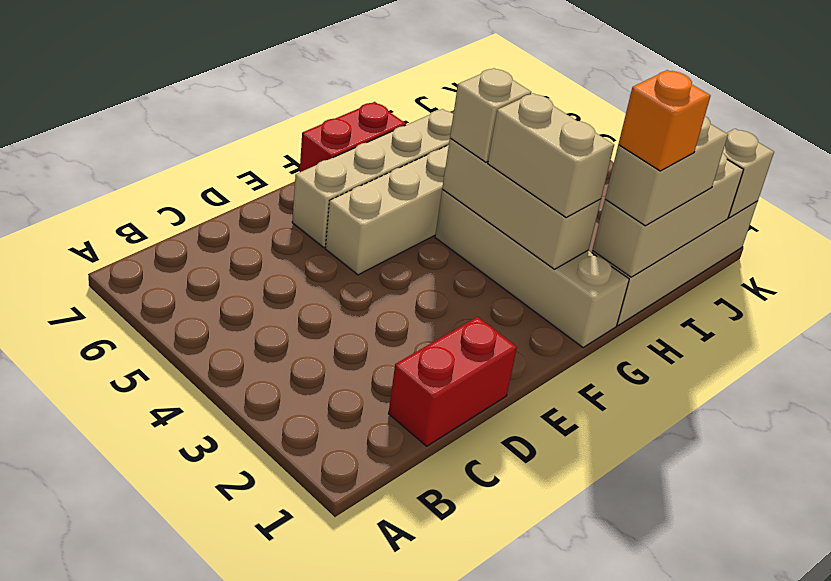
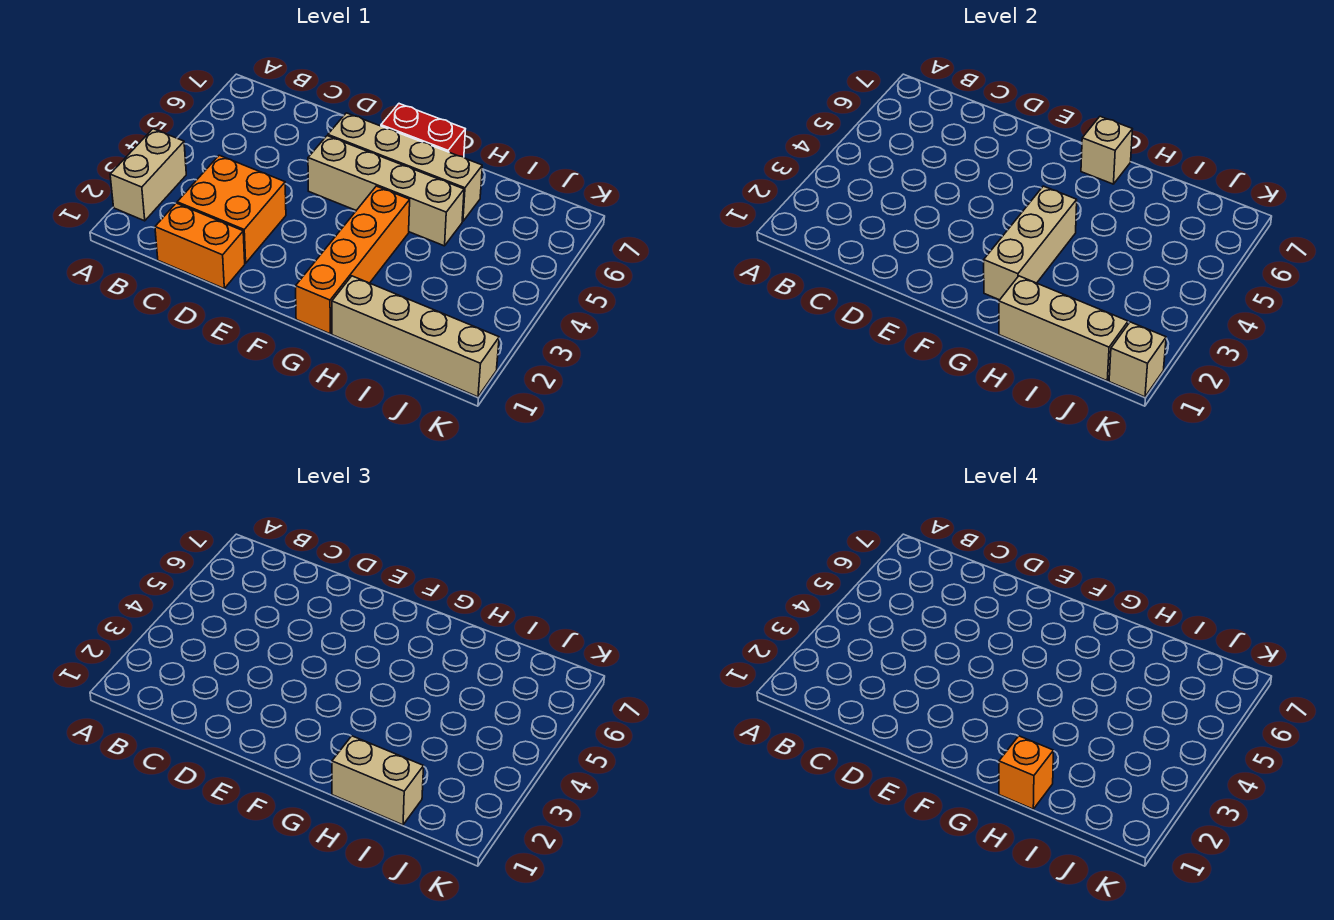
red 1x2 brick [388,317,517,446] -> orange 1x2 brick [155,203,245,288]
none -> orange 2x2 brick [177,155,286,263]
tan 1x4 brick [435,189,629,348] -> orange 1x4 brick [296,186,410,334]
tan 1x2 brick [488,93,614,217] -> tan 1x2 brick moved to [110,129,186,221]
tan 1x1 brick [450,68,531,162] -> tan 1x1 brick moved to [1081,116,1132,184]

